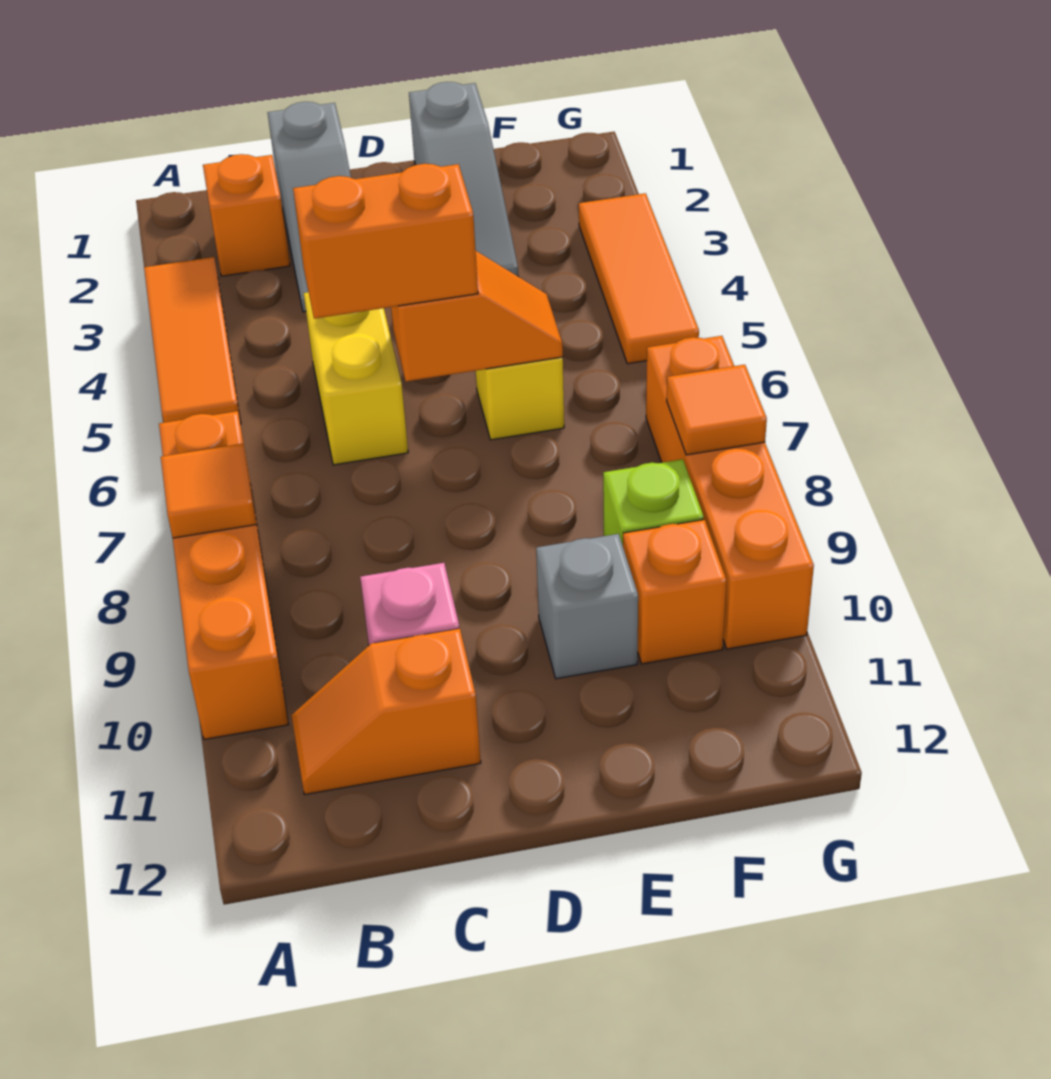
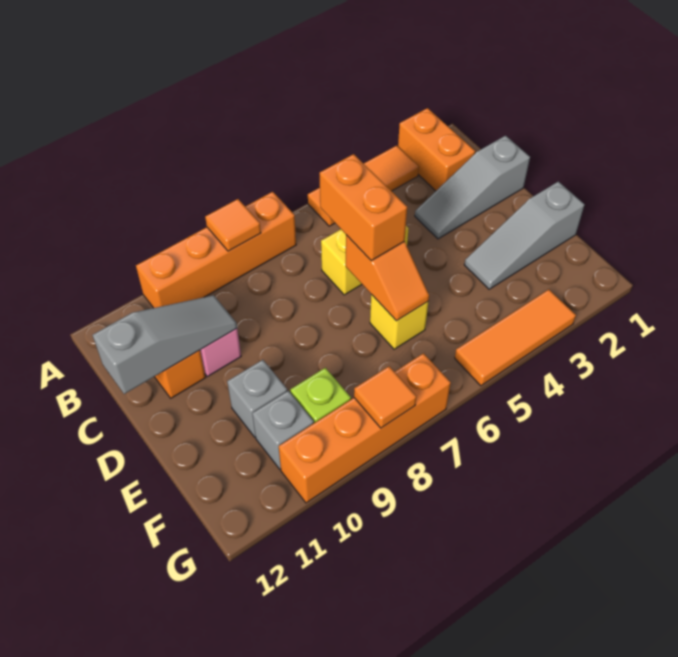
orange 1x1 brick [203,154,290,276] -> orange 1x2 brick [398,108,475,191]
none -> grey 1x3 slope [93,295,237,394]
orange 1x1 brick [623,520,726,664] -> grey 1x1 brick [252,391,314,469]

